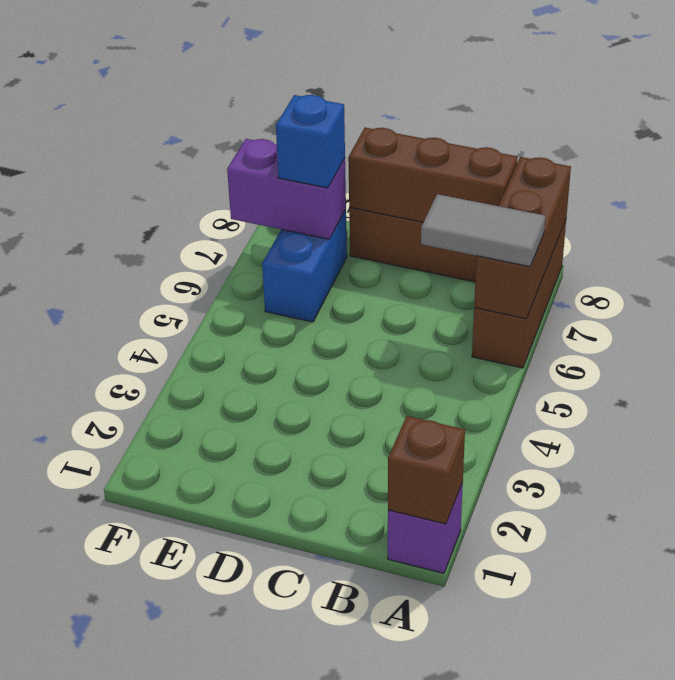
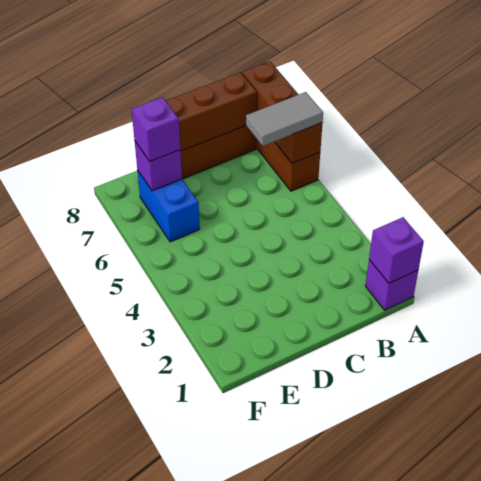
brown 1x1 brick [388,416,465,524] -> purple 1x1 brick [369,217,424,283]
purple 1x2 brick [227,139,346,239] -> purple 1x1 brick [135,142,182,191]
blue 1x1 brick [276,95,345,188] -> purple 1x1 brick [132,97,180,161]

